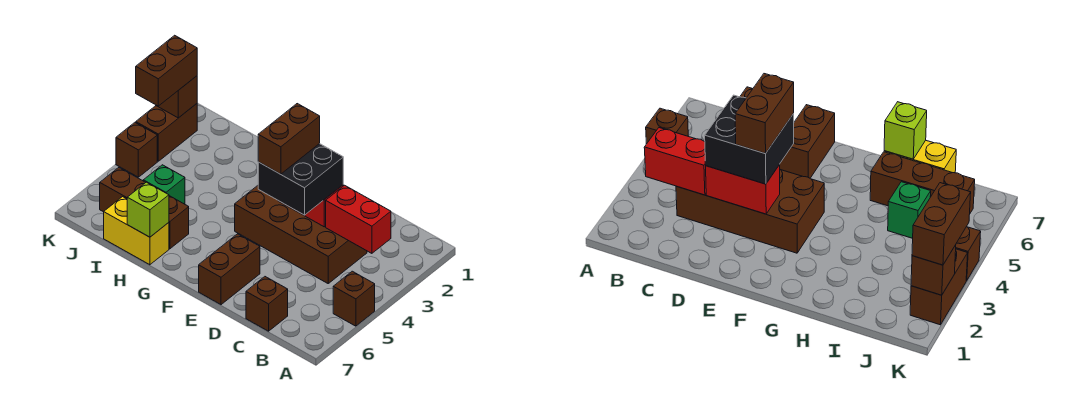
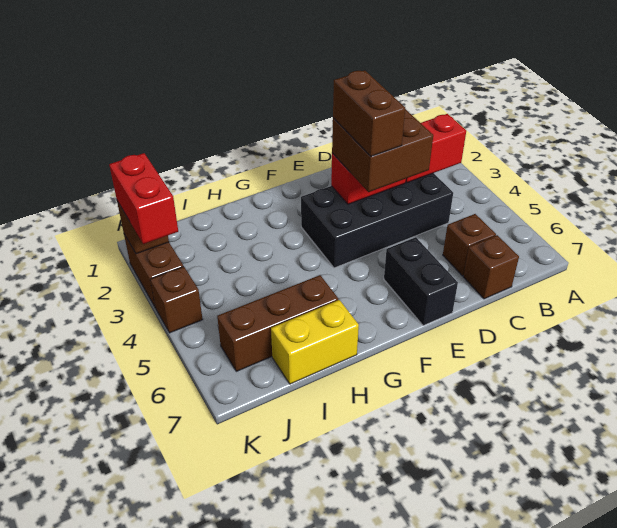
brown 1x1 brick [333,271,375,326] -> brown 1x1 brick moved to [443,214,496,276]
brown 2x4 brick [235,186,367,283] -> black 2x4 brick [301,173,453,268]
black 2x2 brick [258,144,343,215] -> brown 2x2 brick [332,109,433,192]
brown 1x2 brick [199,234,260,305] -> black 1x2 brick [384,237,458,326]
lime 1x1 brick [127,182,169,237] -> none
green 1x1 brick [143,165,185,204] -> none
brown 1x2 brick [136,35,197,106] -> red 1x2 brick [109,153,178,244]

